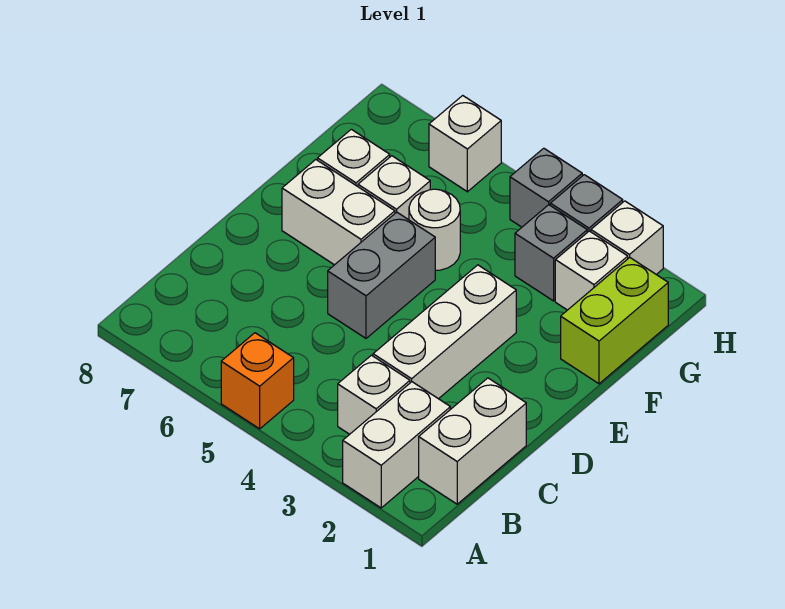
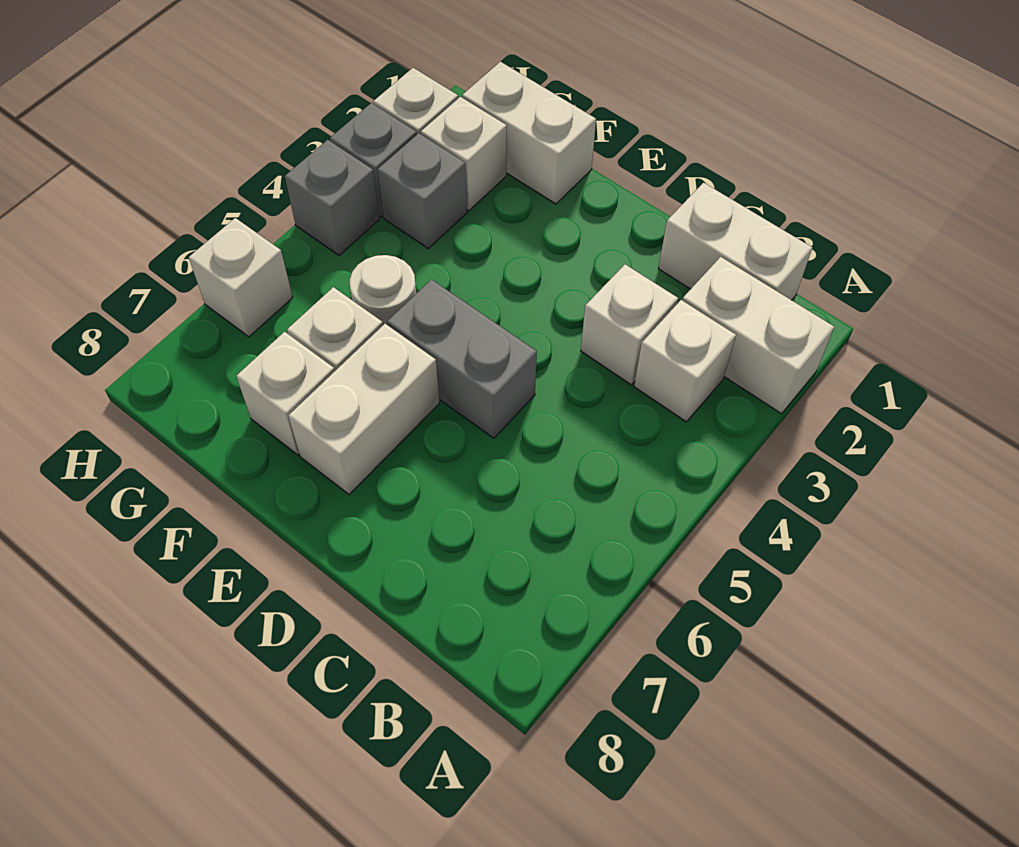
orange 1x1 brick [221,333,294,429] -> none
white 1x3 brick [373,265,516,399] -> white 1x1 brick [581,264,678,385]
lime 1x2 brick [561,258,668,384] -> white 1x2 brick [462,62,596,204]

